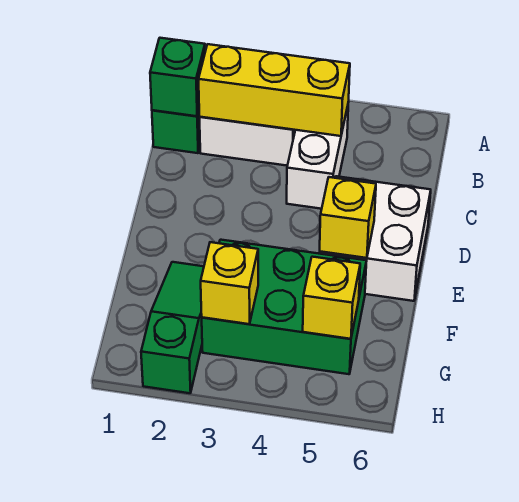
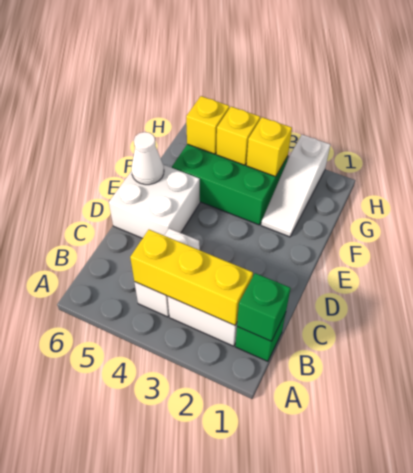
yellow 1x1 brick [320,177,376,258] -> yellow 1x1 brick moved to [216,107,260,165]
none -> white 1x1 cone [132,132,164,185]
green 1x3 slope [141,262,204,393] -> white 1x3 slope [261,135,330,237]

